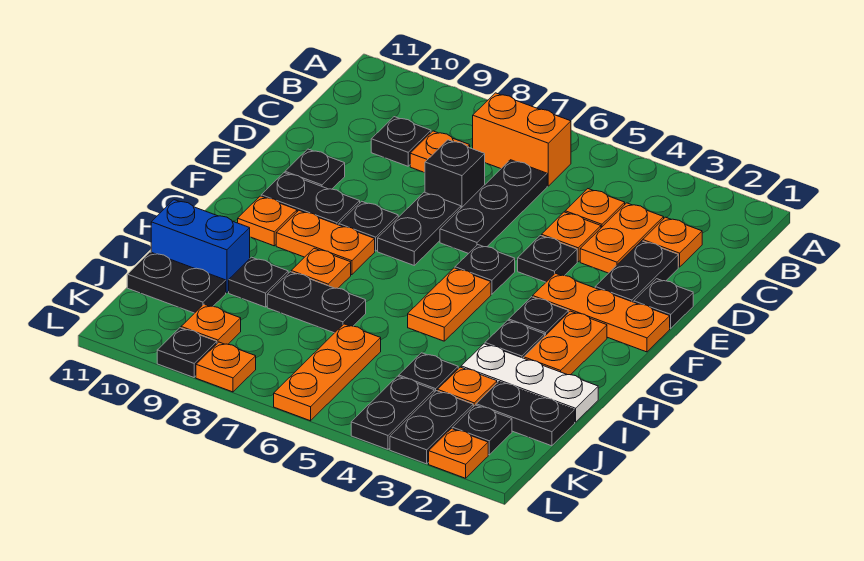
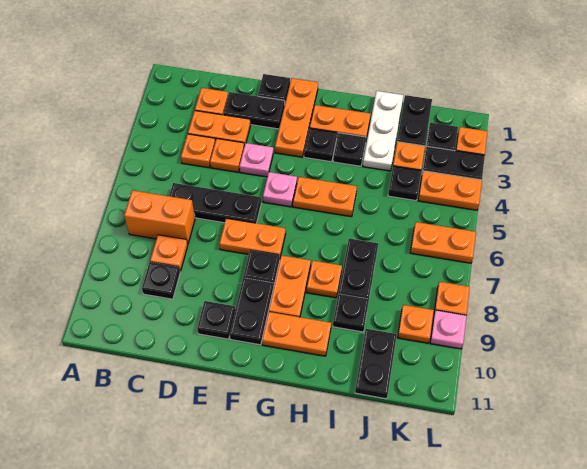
orange 1x2 brick [473,93,571,186] -> orange 1x2 brick turned to [124,190,195,244]
black 1x1 brick [425,140,485,208] -> none
black 1x1 plate [518,236,577,282] -> pink 1x1 plate [239,143,273,177]
black 1x2 plate [378,192,461,265] -> orange 1x2 plate [219,218,286,257]
black 1x1 plate [455,245,515,294] -> pink 1x1 plate [263,172,297,207]
orange 1x1 plate [238,196,297,246] -> orange 1x2 plate [262,312,331,356]
blue 1x2 brick [151,200,250,293] -> none
orange 1x3 plate [274,324,381,421] -> orange 1x2 plate [410,222,476,263]
black 1x2 plate [351,376,434,449] -> orange 1x2 plate [418,171,482,210]
black 1x1 plate [157,328,217,377] -> pink 1x1 plate [430,310,466,349]

